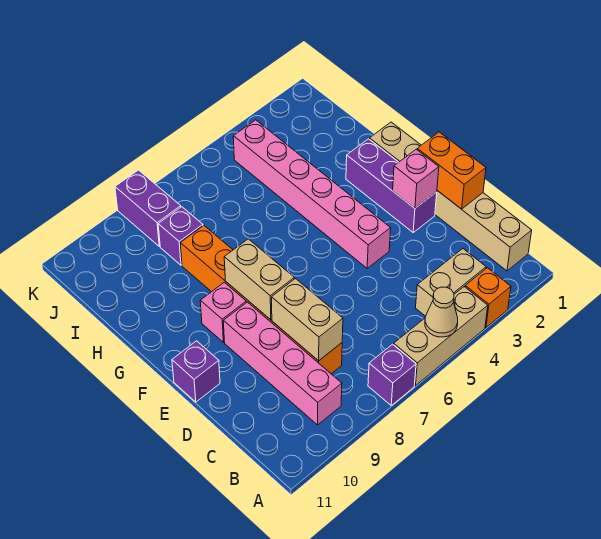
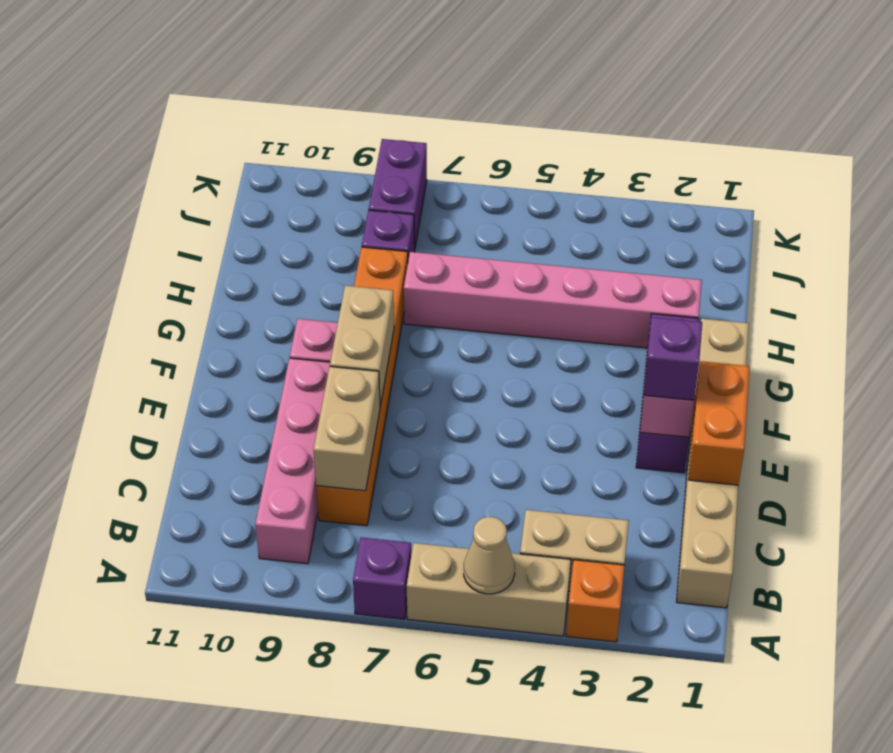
pink 1x6 brick [233,120,391,268] -> pink 1x6 brick turned to [404,252,702,348]
purple 1x1 brick [172,341,220,402] -> purple 1x1 brick moved to [644,317,702,400]

